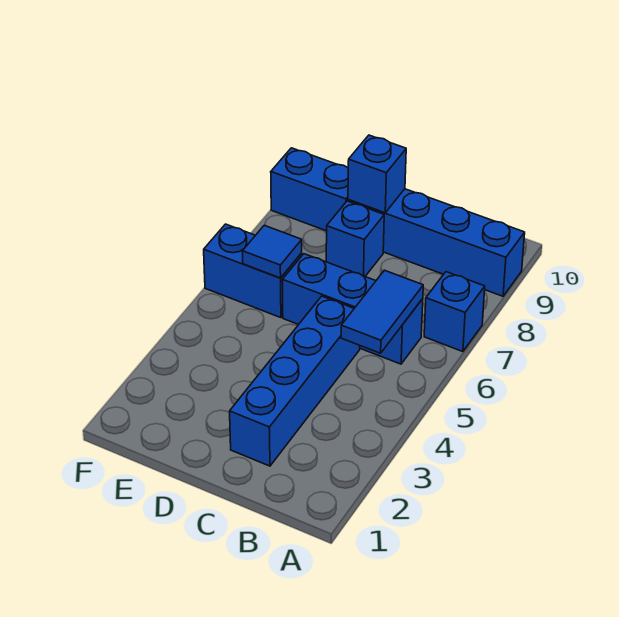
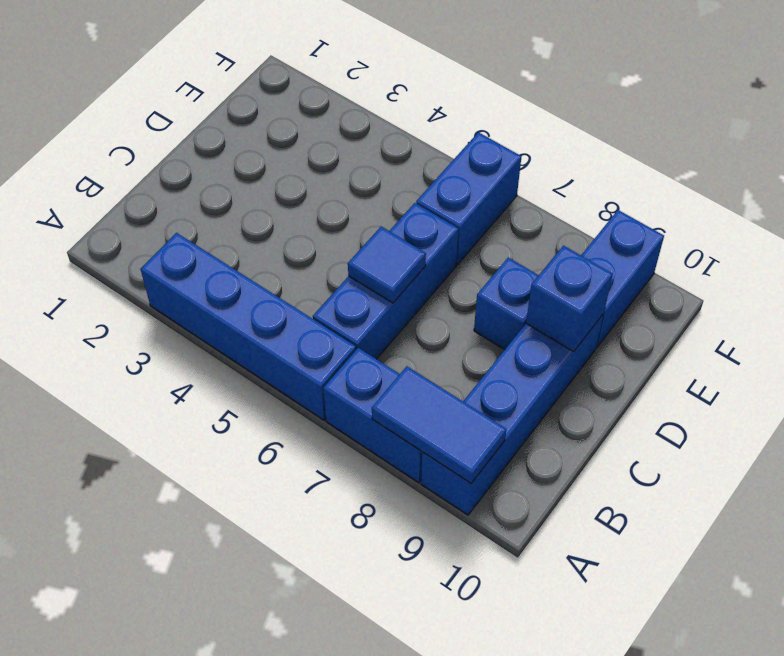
blue 1x1 brick [424,272,485,352] -> blue 1x2 brick [323,348,422,483]
blue 1x2 tile [341,270,423,353] -> blue 1x2 tile moved to [372,366,506,483]
blue 1x4 brick [230,296,360,466] -> blue 1x4 brick moved to [141,233,356,420]
blue 1x1 tile [242,225,302,278] -> blue 1x1 tile moved to [348,227,426,303]

